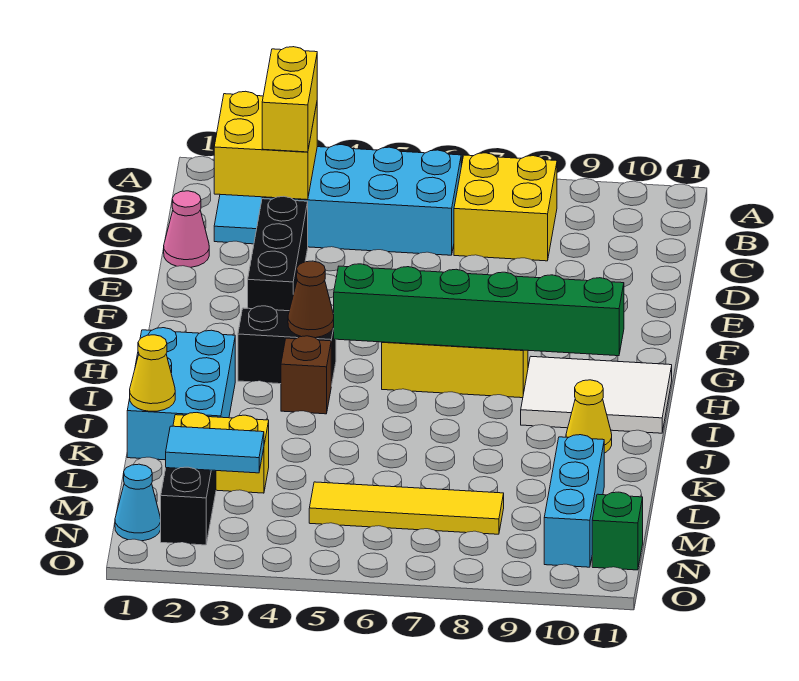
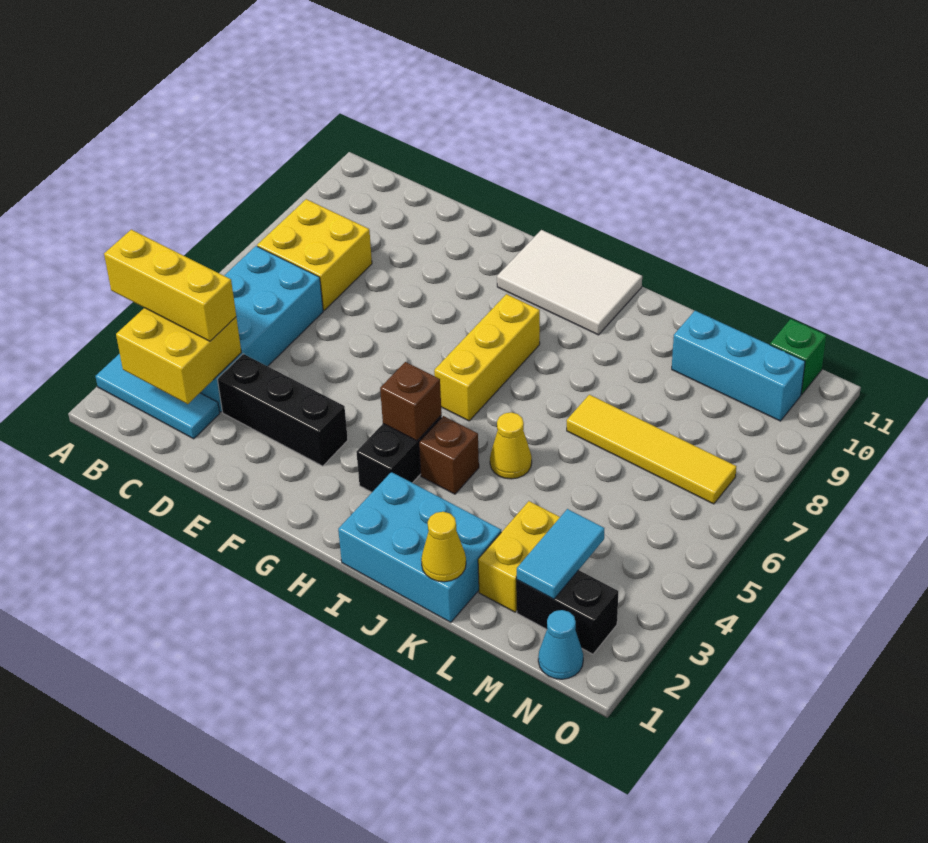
yellow 1x2 brick [262,47,317,152] -> yellow 1x3 brick [104,230,236,341]
pink 1x1 cone [164,191,209,267] -> none
brown 1x1 cone [288,261,334,338] -> brown 1x1 brick [380,362,442,441]
green 1x6 brick [333,264,624,356] -> none
white 2x3 tile [521,357,672,433] -> white 2x3 tile turned to [497,230,642,335]
yellow 1x1 cone [566,380,612,453] -> yellow 1x1 cone moved to [490,412,532,479]
yellow 1x4 tile [309,482,504,534] -> yellow 1x4 tile turned to [567,395,737,504]

